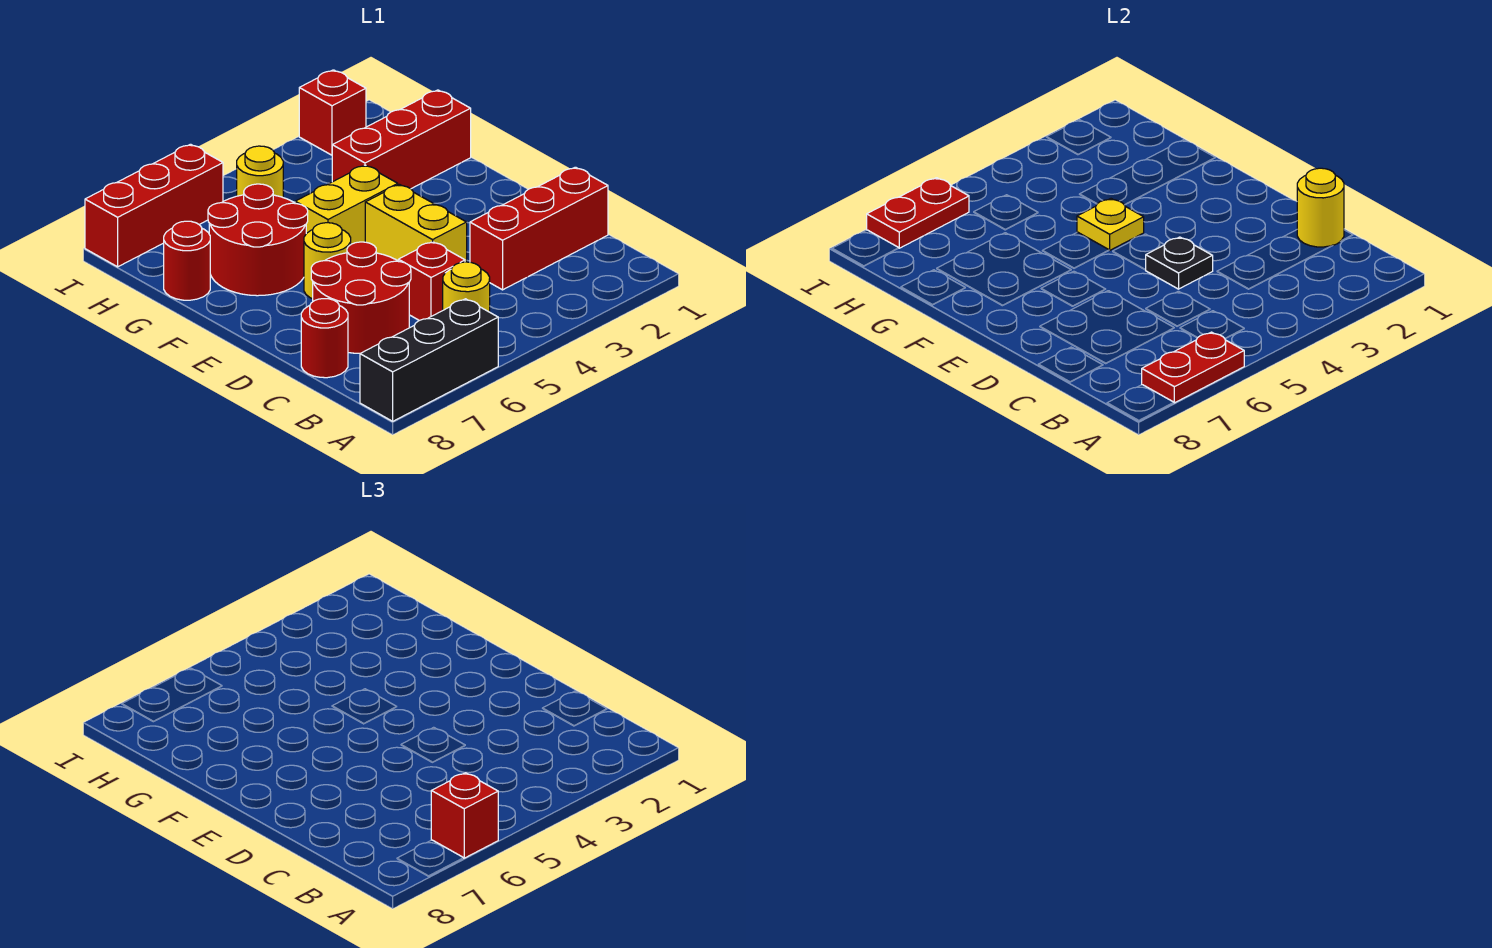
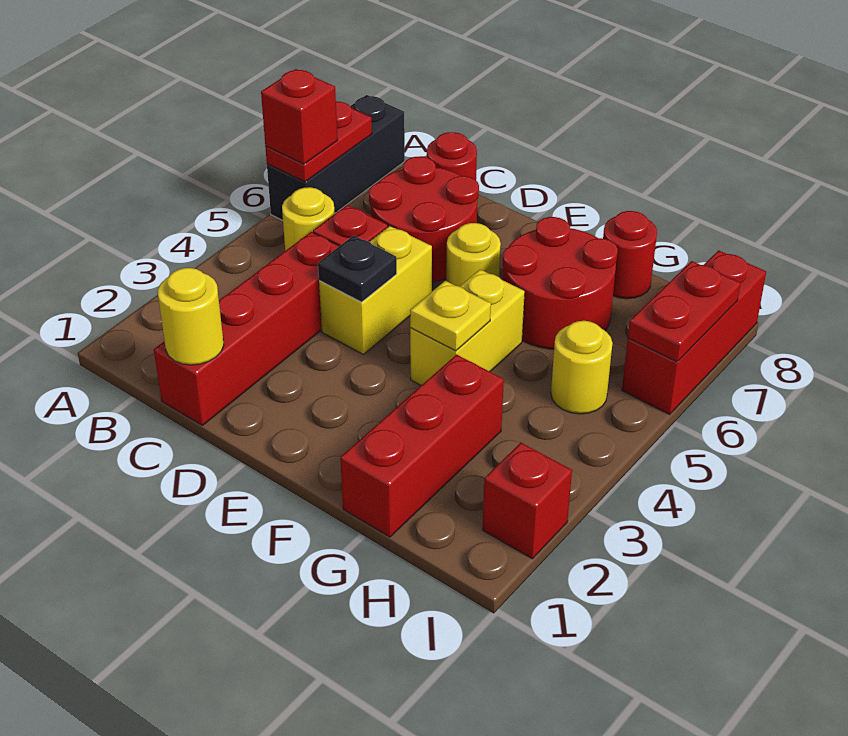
red 1x3 brick [470,167,608,290] -> red 1x4 brick [154,232,339,426]
yellow 1x2 brick [365,184,467,262] -> yellow 1x2 brick turned to [319,226,432,354]

